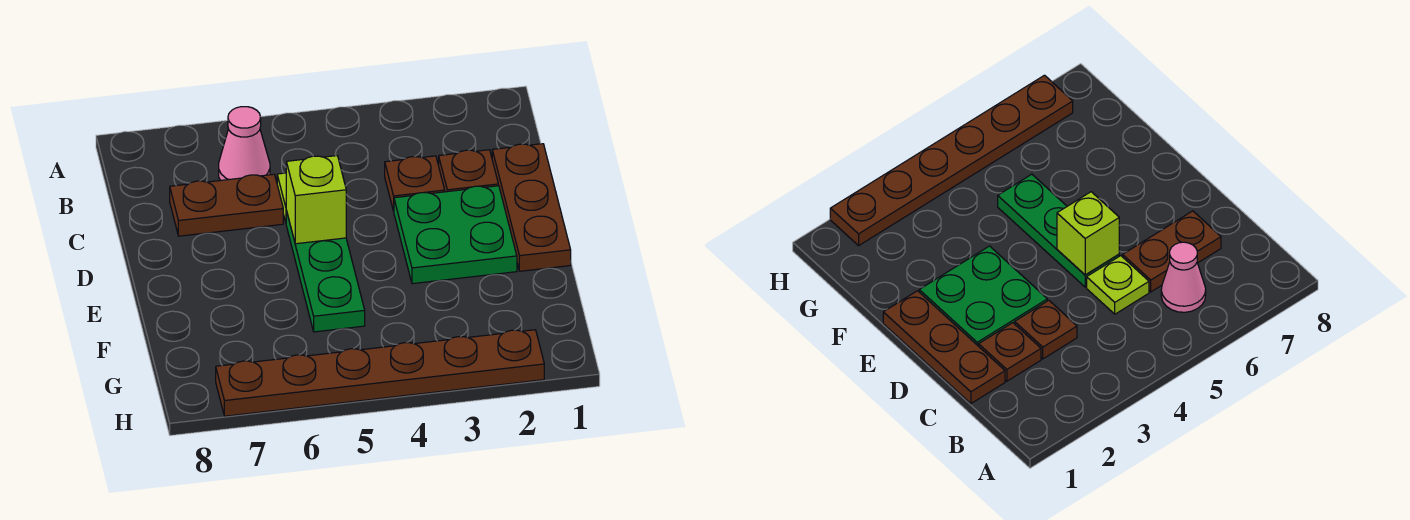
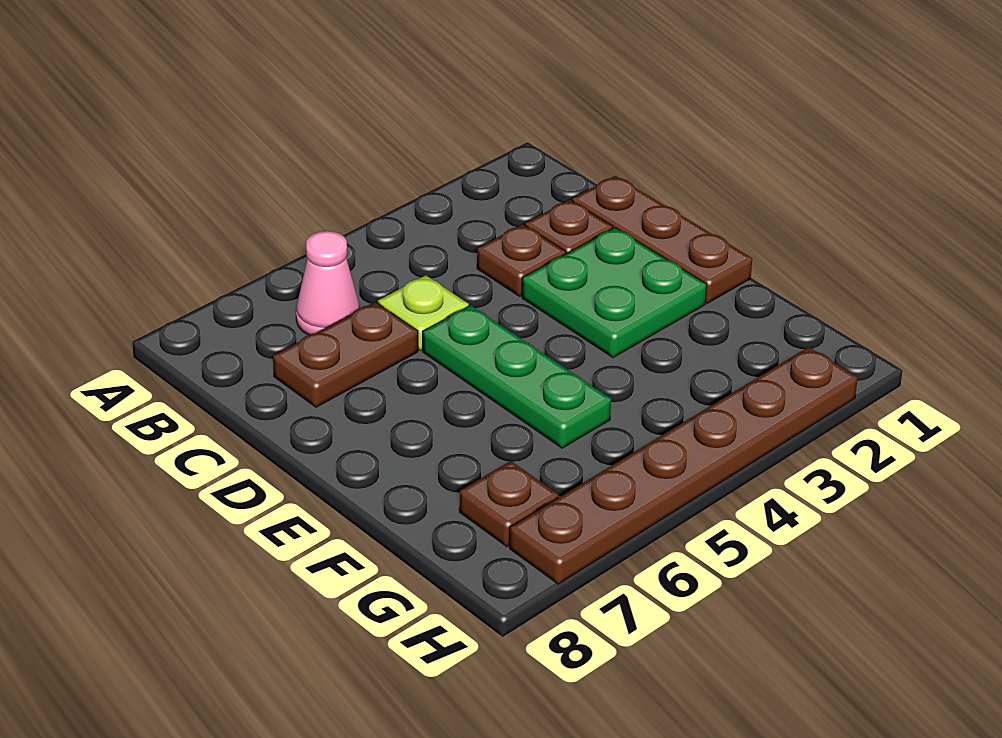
lime 1x1 brick [286,156,346,244] -> none
none -> brown 1x1 plate [459,461,559,547]

